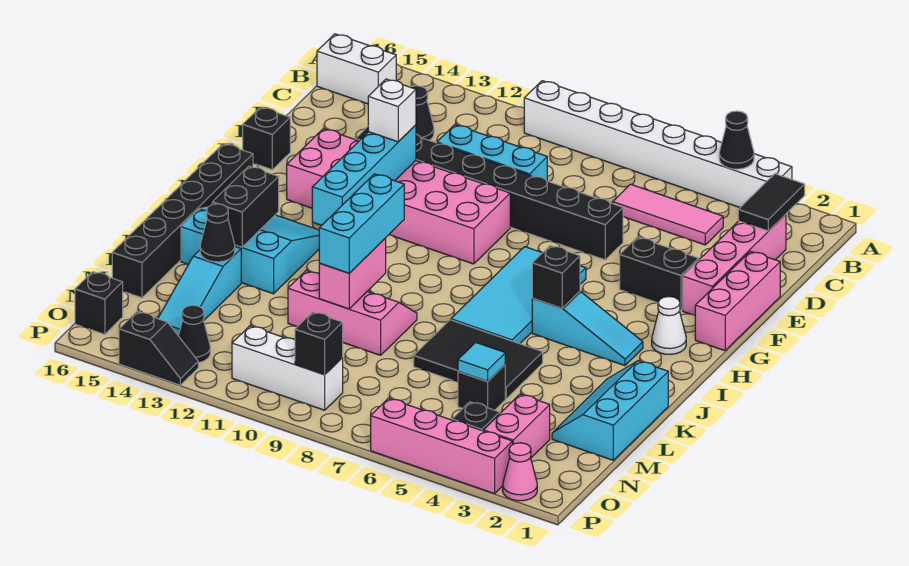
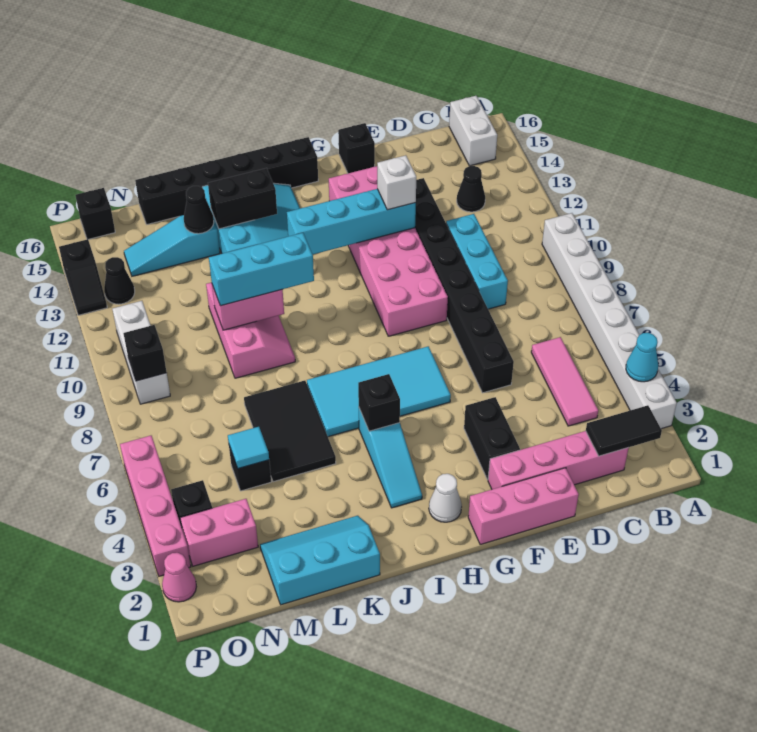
black 1x1 cone [719,111,754,169] -> cyan 1x1 cone [626,333,658,382]

